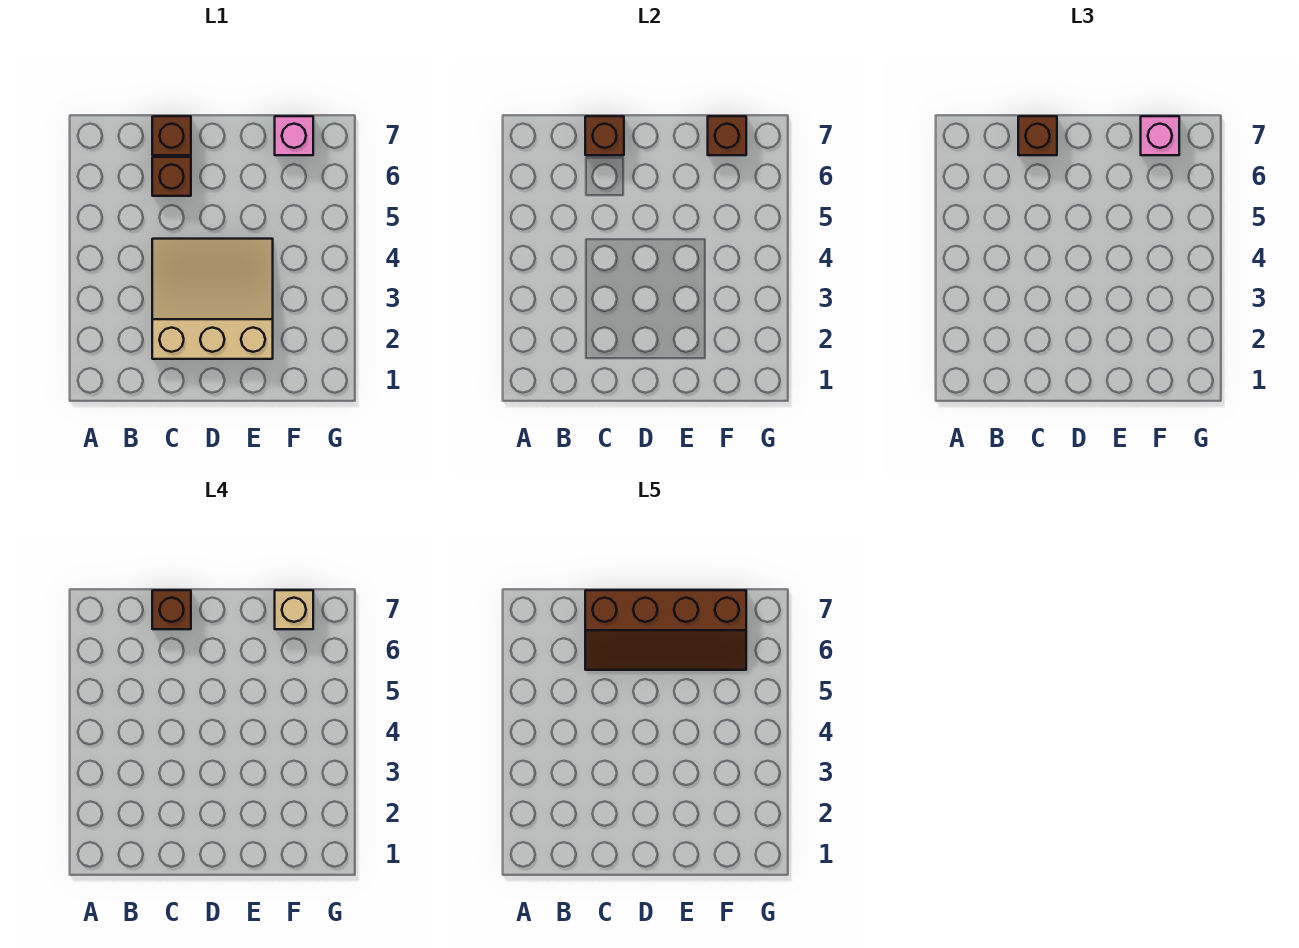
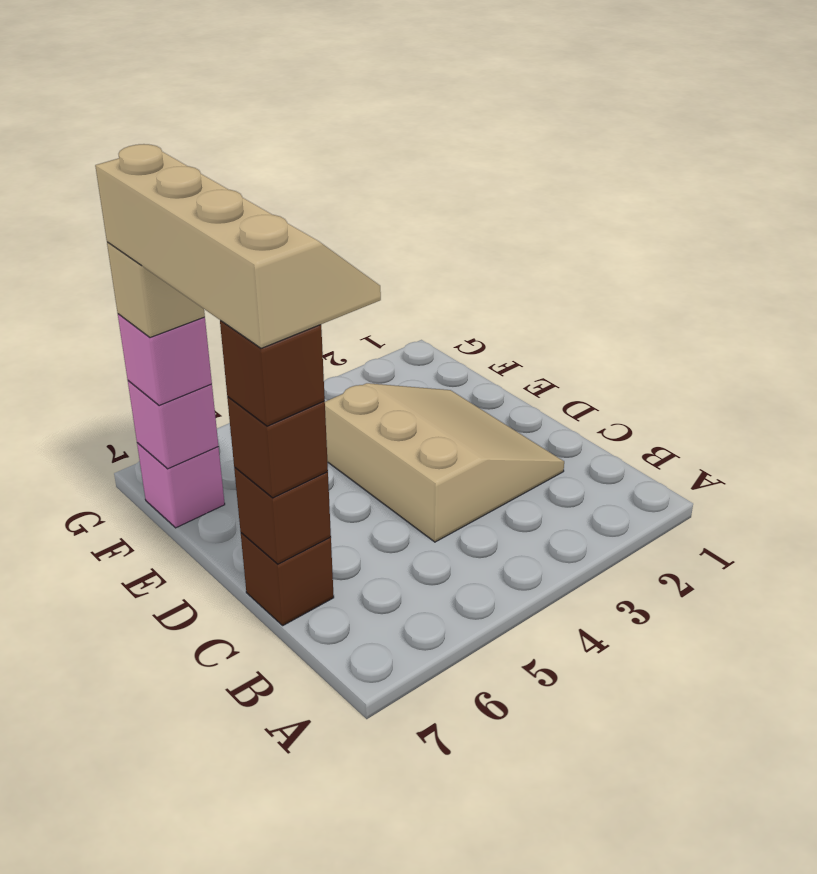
tan 3x3 slope [152,239,273,359] -> tan 3x3 slope turned to [325,383,564,542]
brown 1x1 brick [152,157,191,196] -> none
brown 2x4 slope [585,590,746,670] -> tan 2x4 slope [95,144,381,348]
brown 1x1 brick [708,116,746,155] -> pink 1x1 brick [128,381,218,469]

